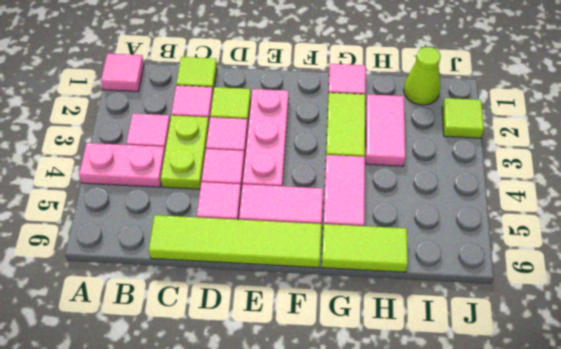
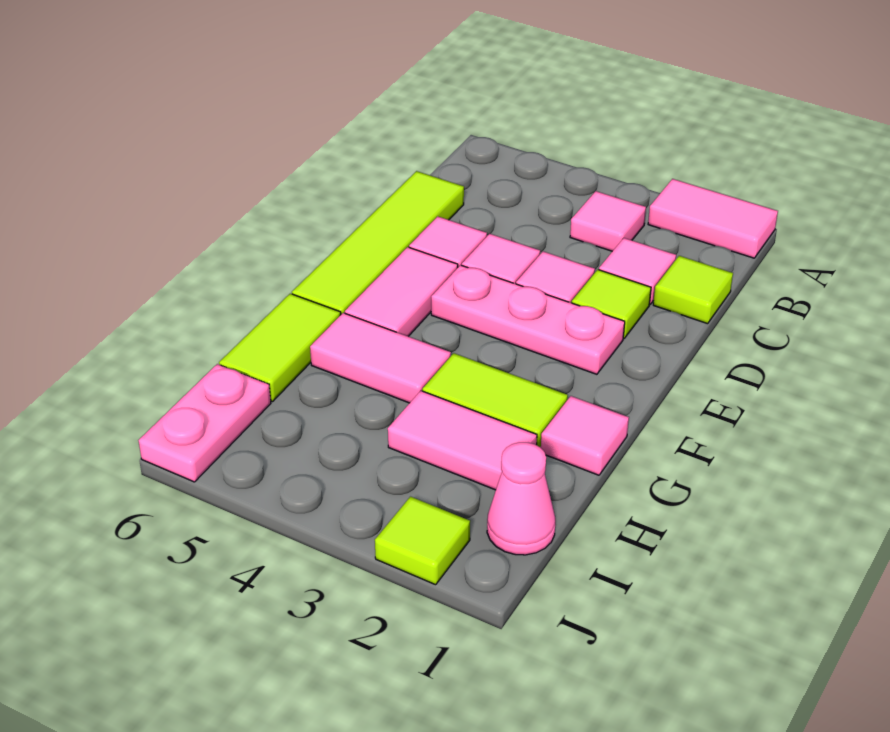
pink 1x1 tile [101,53,144,92] -> pink 1x2 tile [648,179,778,258]
pink 1x2 plate [79,143,165,187] -> pink 1x2 plate moved to [138,364,271,482]
lime 1x2 plate [161,115,209,189] -> none
lime 1x1 cone [404,47,441,105] -> pink 1x1 cone [487,442,555,555]

